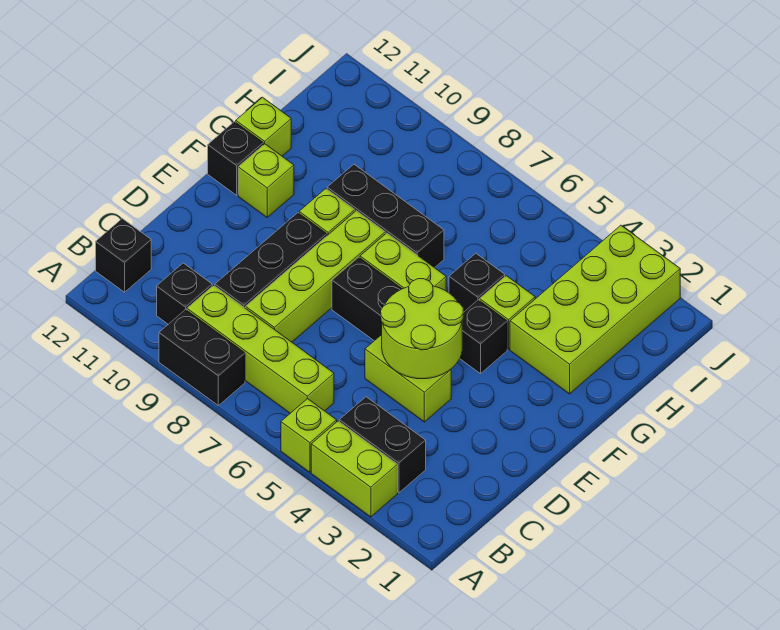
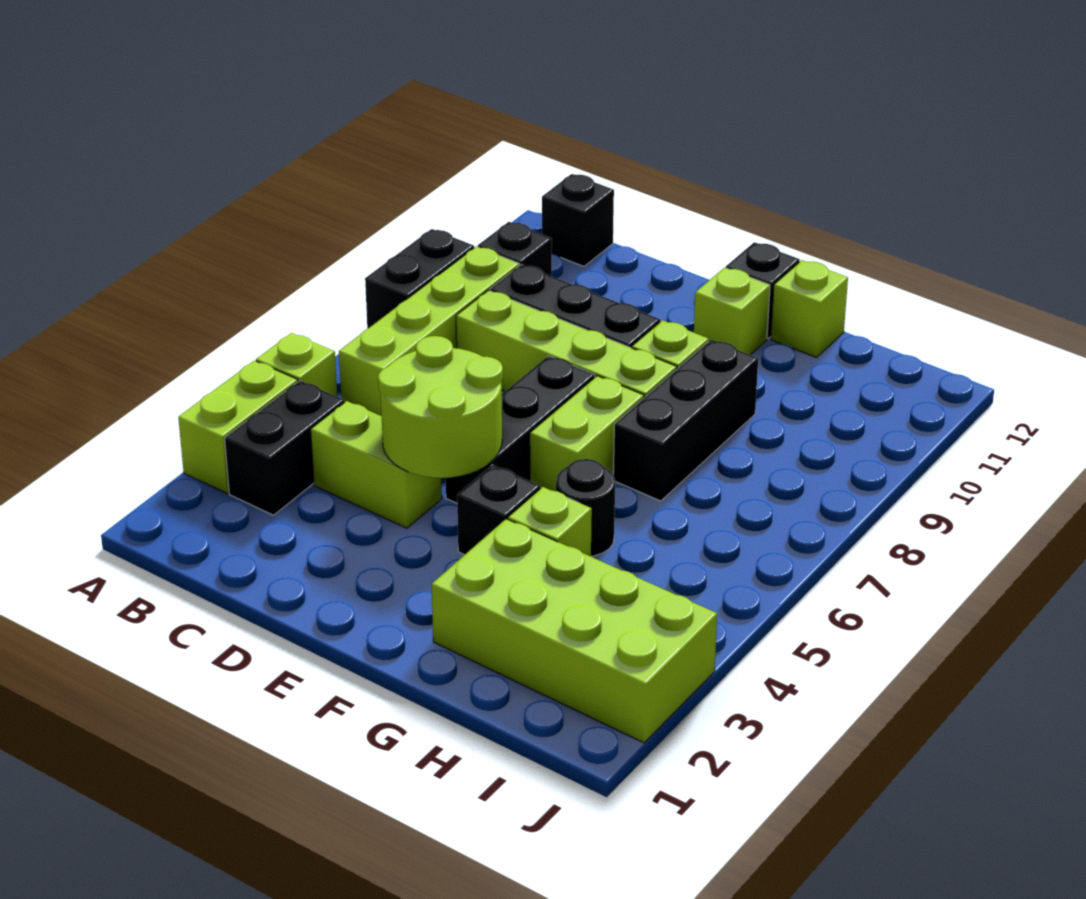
lime 1x2 brick [365,335,451,422] -> lime 1x2 brick turned to [311,401,442,528]
black 1x1 brick [449,253,505,312] -> black 1x1 round brick [556,459,615,556]

